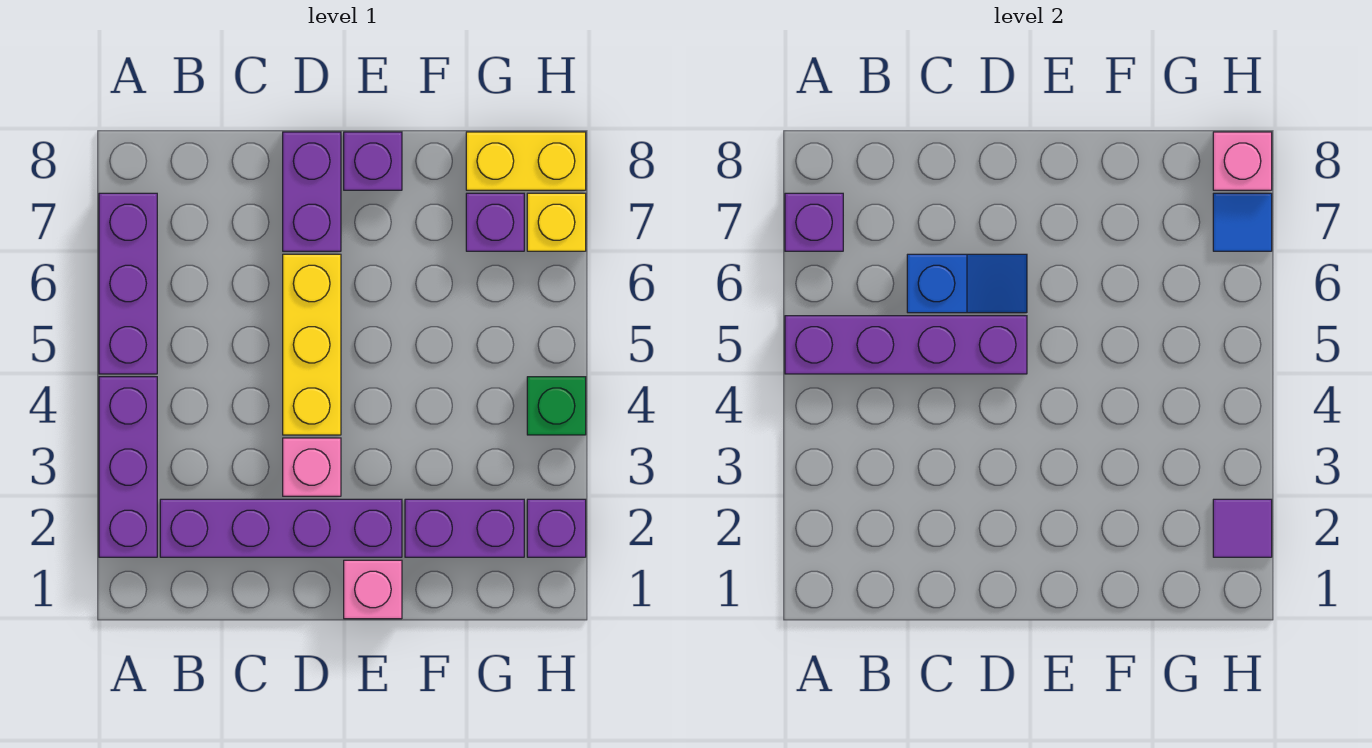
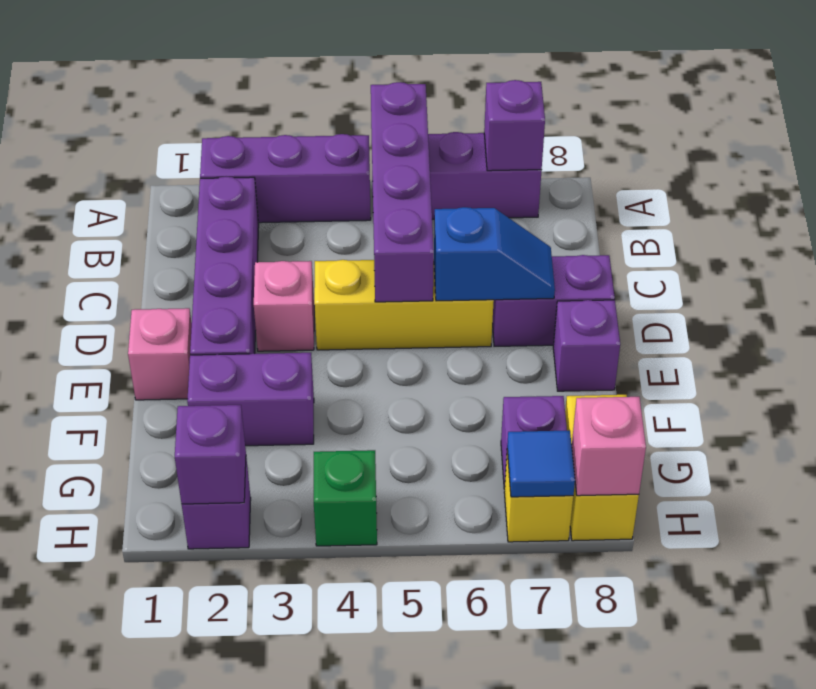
blue 1x2 slope [907,254,1027,313] -> blue 1x2 slope turned to [434,207,555,301]
purple 1x2 brick [405,499,524,557] -> purple 1x2 brick turned to [187,353,314,446]
purple 1x1 tile [1213,499,1272,557] -> purple 1x1 brick [175,405,246,504]

